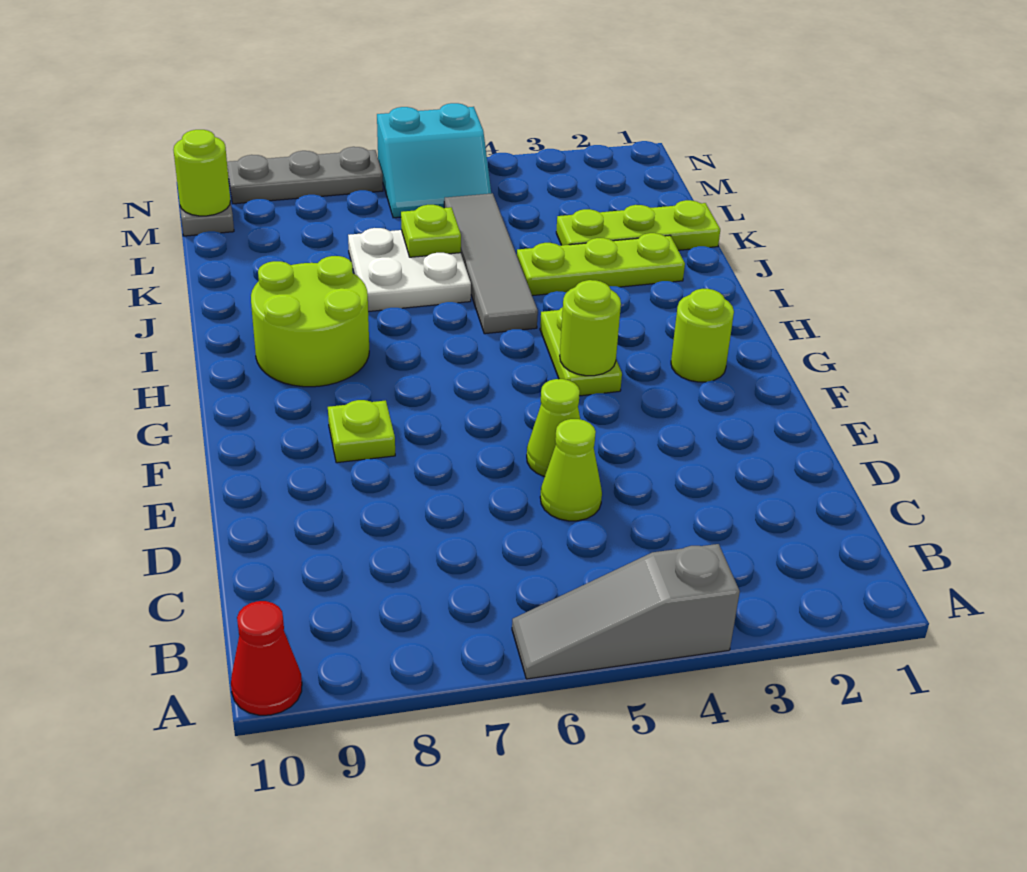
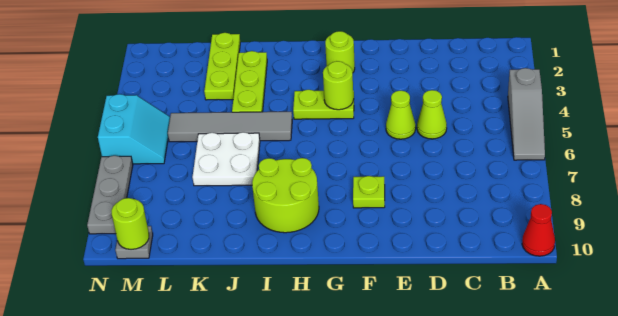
lime 1x1 plate [401,205,461,257] -> none

